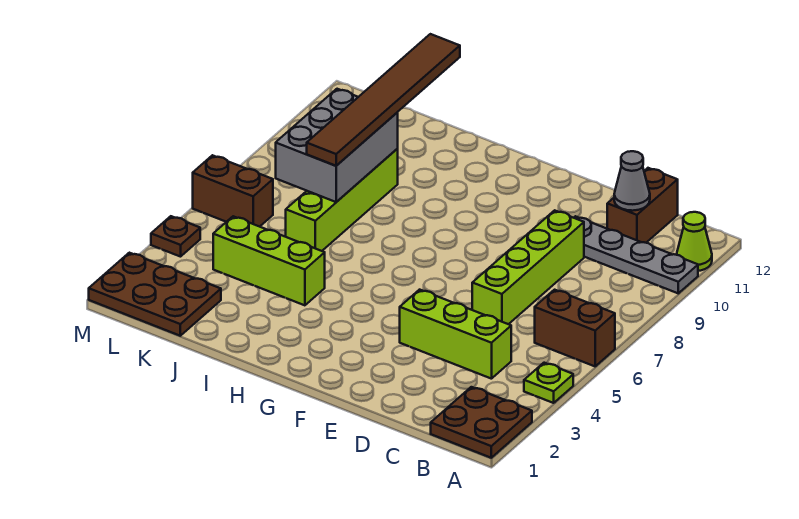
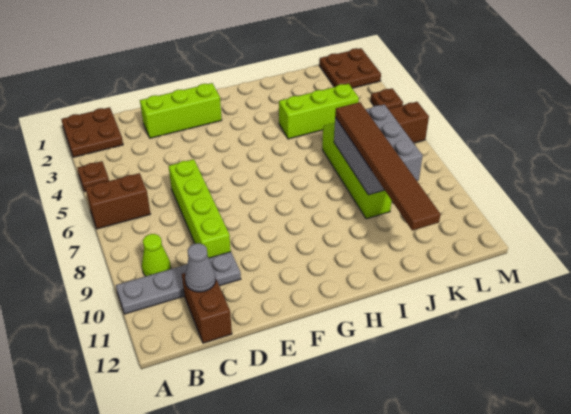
lime 1x1 plate [524,363,573,403] -> brown 1x1 plate [77,161,109,192]
lime 1x1 cone [677,212,712,271] -> lime 1x1 cone moved to [142,234,171,276]
lime 1x3 brick [400,290,511,379] -> lime 1x3 brick moved to [140,83,222,138]
brown 2x3 plate [89,253,221,336] -> brown 2x2 plate [319,48,381,88]

